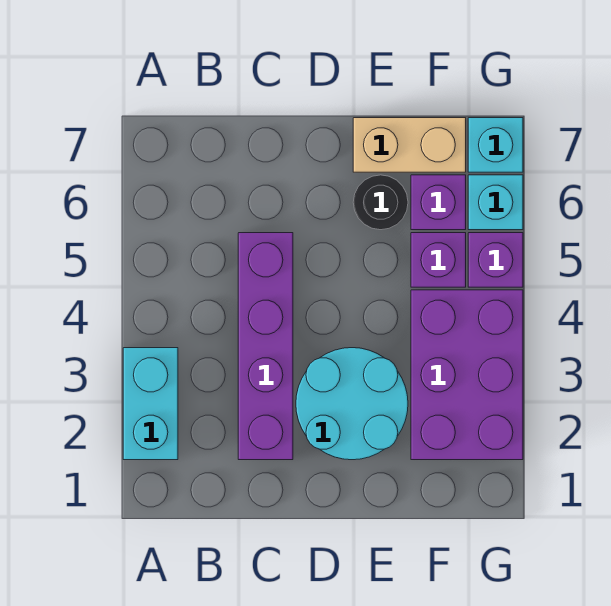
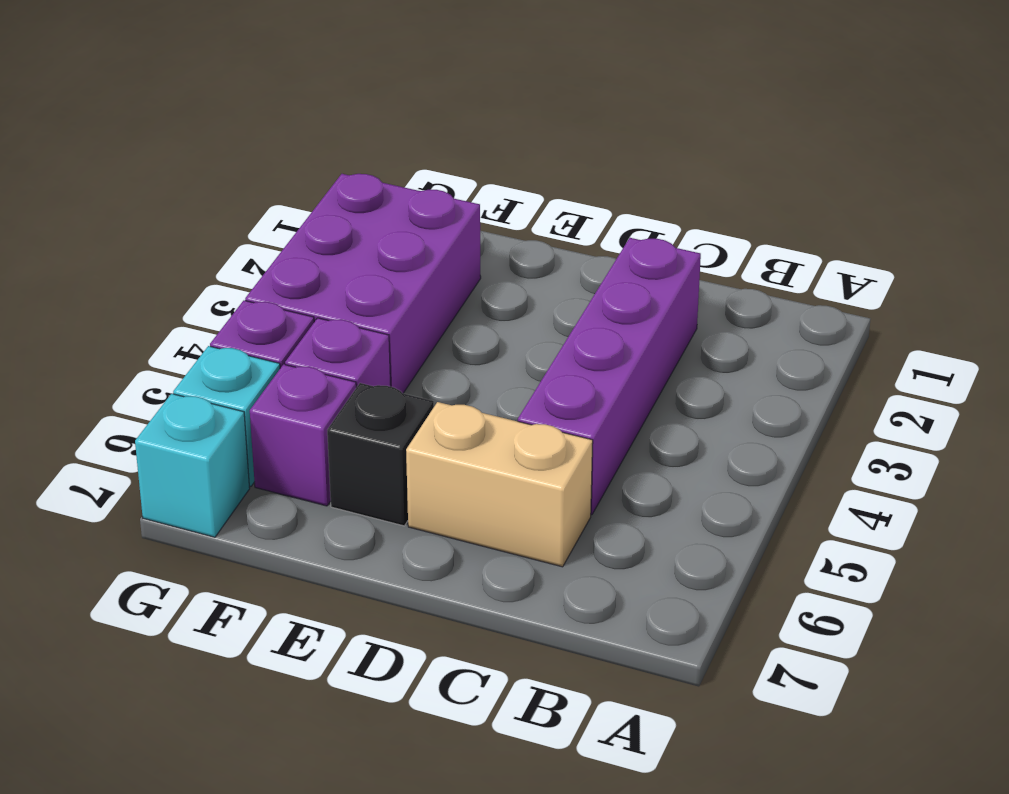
cyan 1x2 brick [123,348,178,460] -> none
cyan 2x2 round brick [296,348,408,460] -> none
black 1x1 round brick [353,175,408,230] -> black 1x1 brick [327,383,434,526]
tan 1x2 brick [353,118,466,172] -> tan 1x2 brick moved to [406,402,593,567]

